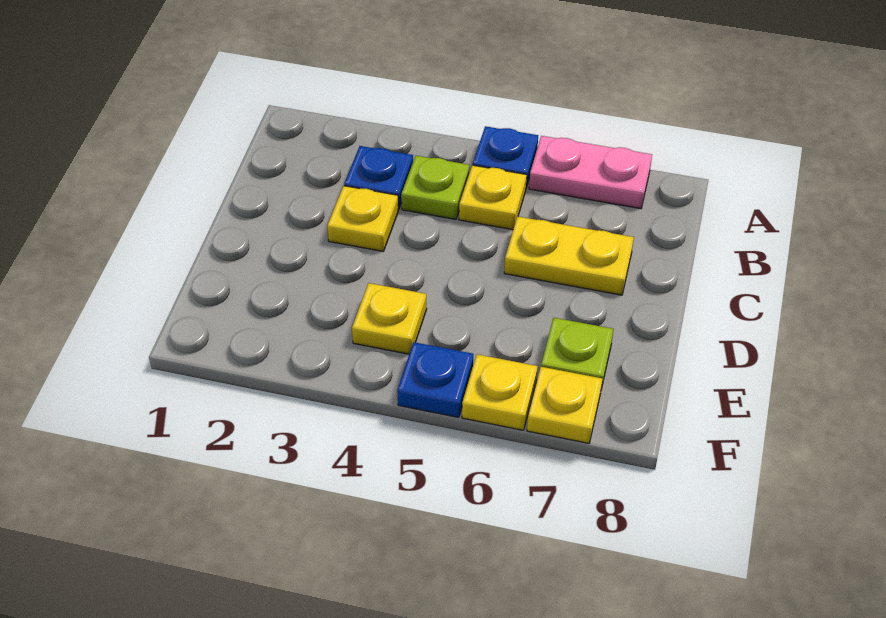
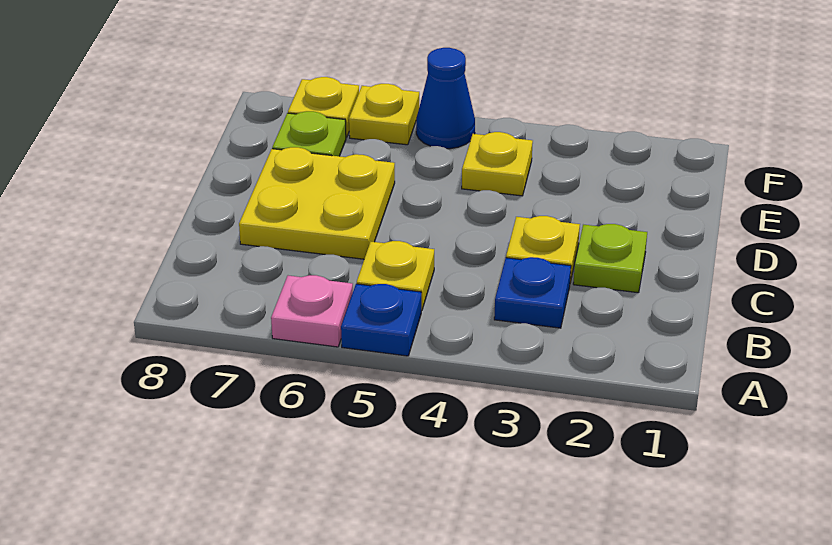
pink 1x2 plate [529,136,652,209] -> pink 1x1 plate [271,275,353,347]
lime 1x1 plate [401,156,469,219] -> lime 1x1 plate moved to [573,224,647,293]
yellow 1x2 plate [504,216,634,295] -> yellow 2x2 plate [239,147,395,259]
blue 1x1 plate [397,342,474,417] -> blue 1x1 cone [416,48,475,149]

